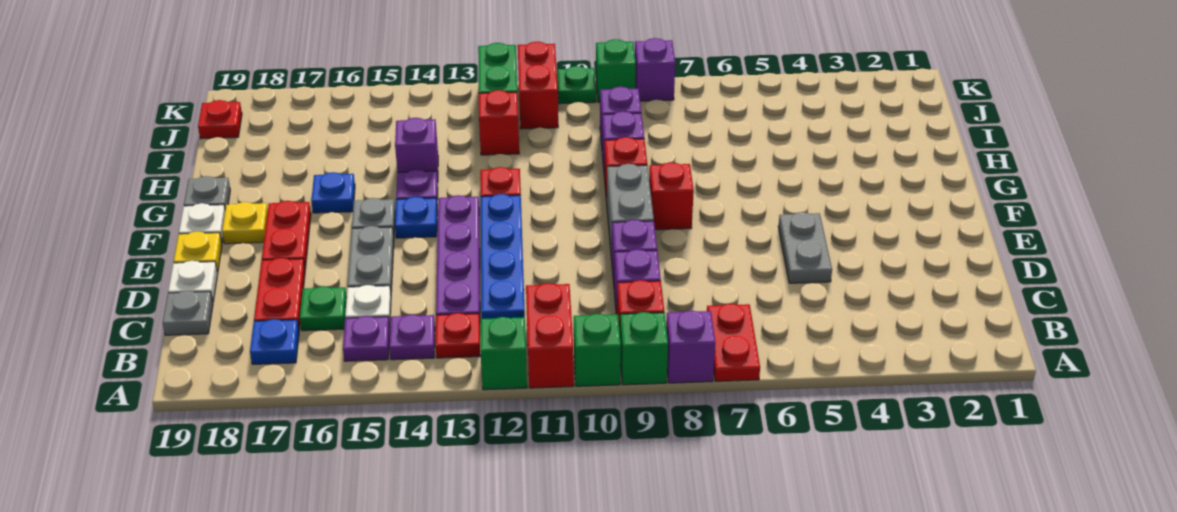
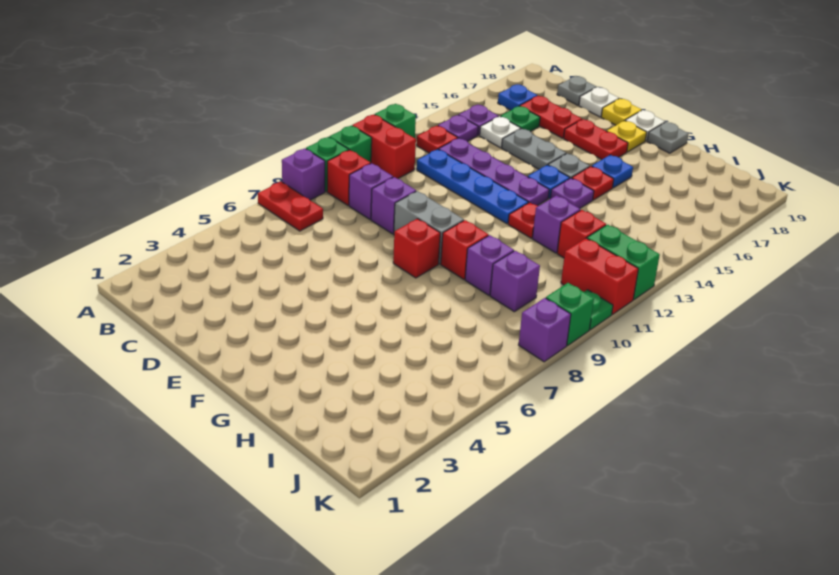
grey 1x2 plate [778,212,832,283] -> none
purple 1x1 brick [395,118,438,179] -> purple 1x1 brick moved to [532,196,580,253]
red 1x1 plate [198,100,242,139] -> red 1x1 plate moved to [572,166,614,200]

